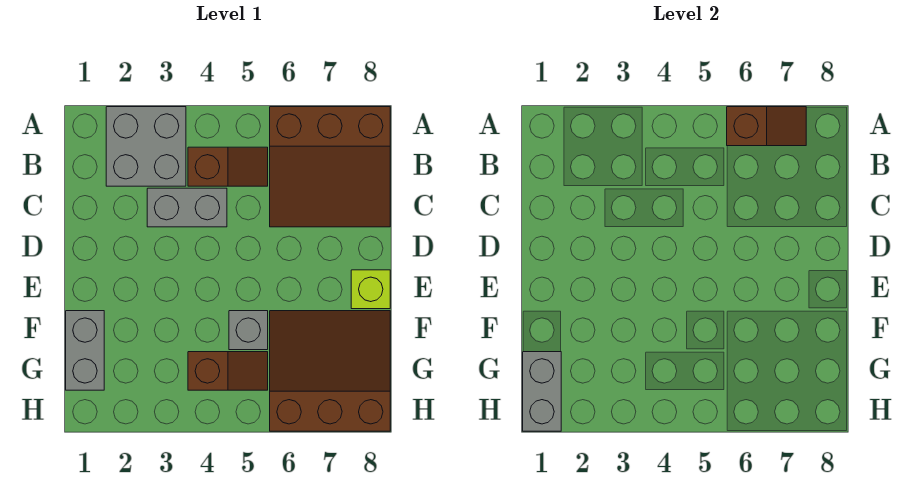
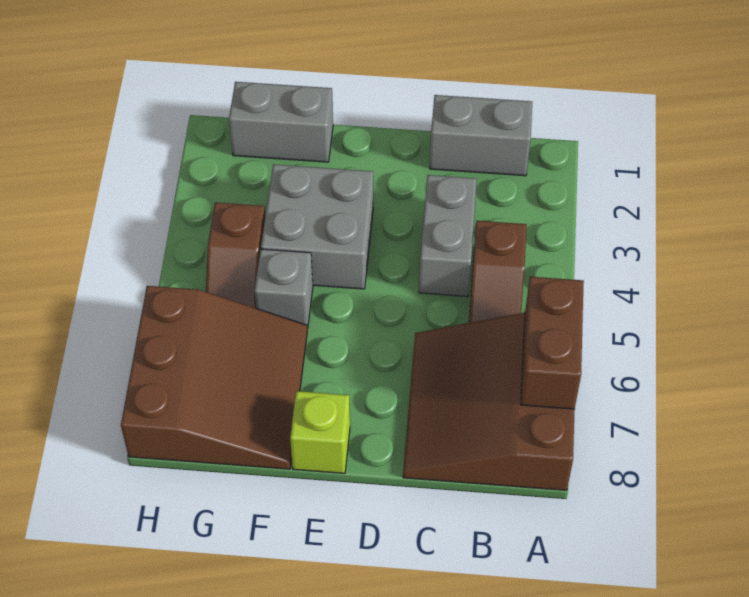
grey 2x2 brick [106,107,186,186] -> grey 2x2 brick moved to [261,164,373,289]
brown 1x2 slope [727,107,806,146] -> brown 1x2 brick [521,277,584,409]
grey 1x2 brick [523,352,561,431] -> grey 1x2 brick moved to [430,95,532,176]

